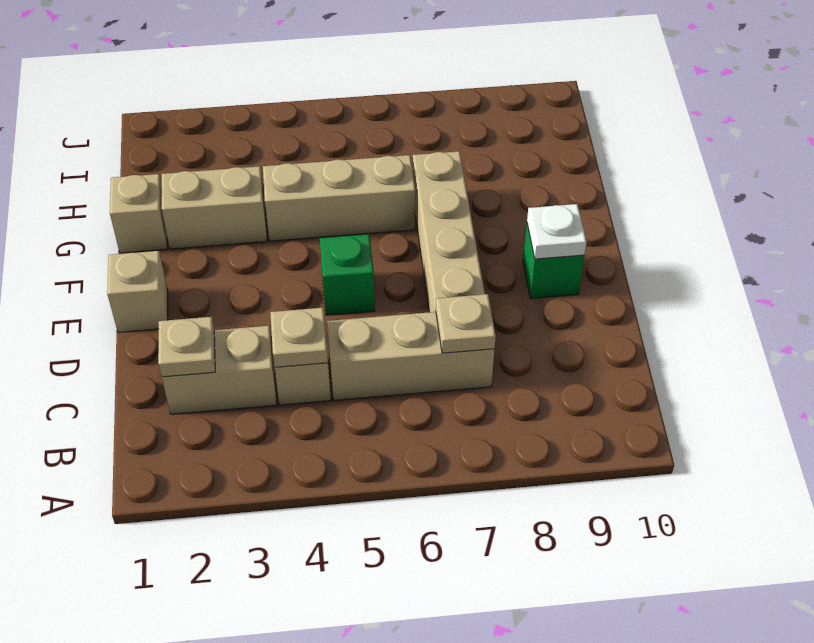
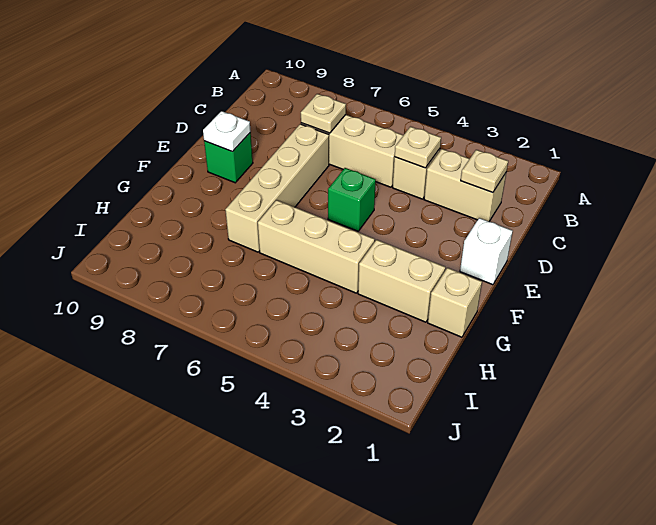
tan 1x1 brick [107,251,168,332] -> white 1x1 brick [460,218,513,285]

